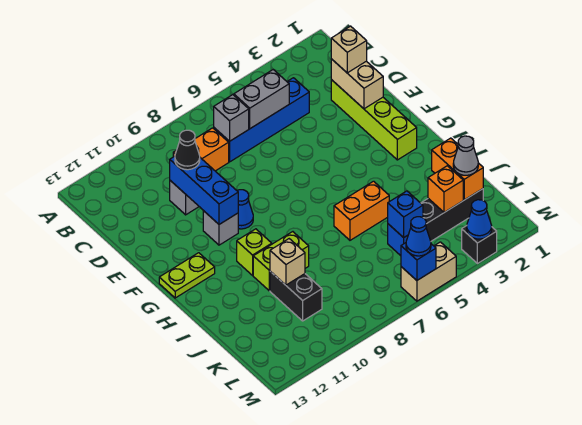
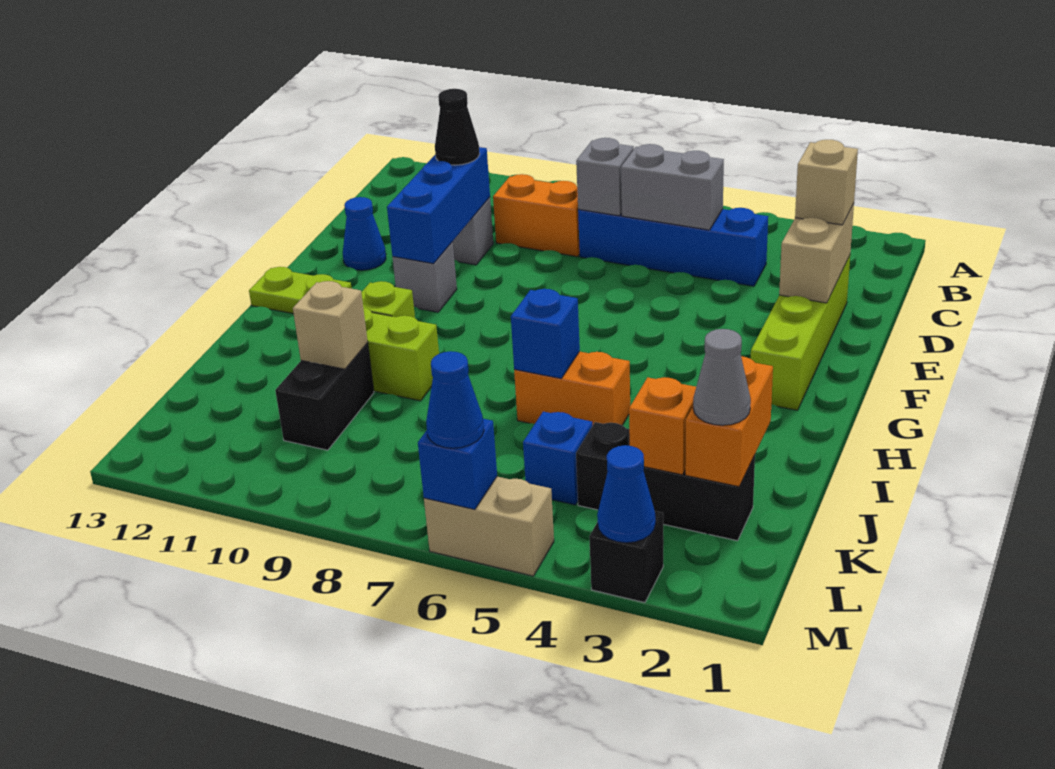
blue 1x1 cone [237,190,253,229] -> blue 1x1 cone moved to [343,197,386,270]
blue 1x1 brick [388,191,423,238] -> blue 1x1 brick moved to [511,289,580,378]

